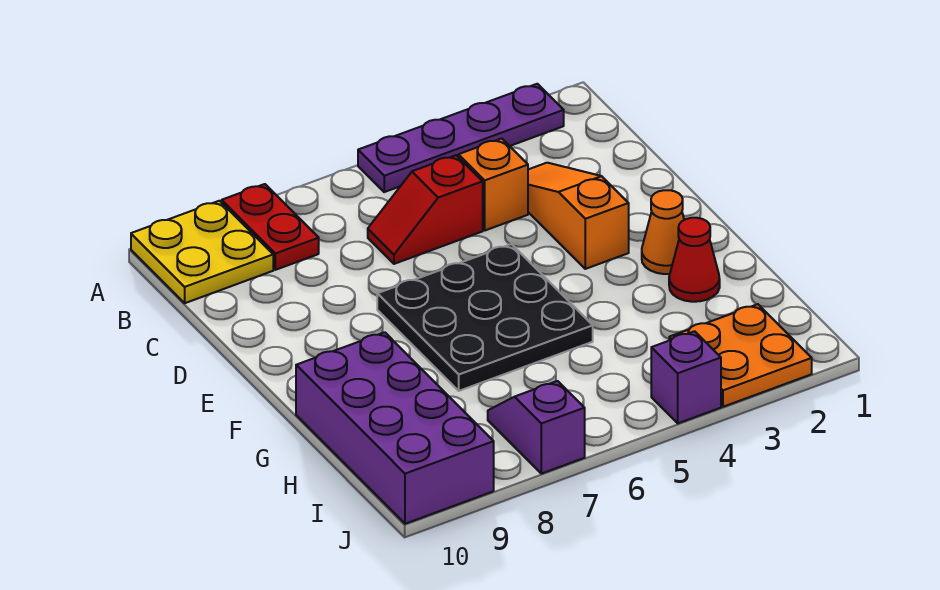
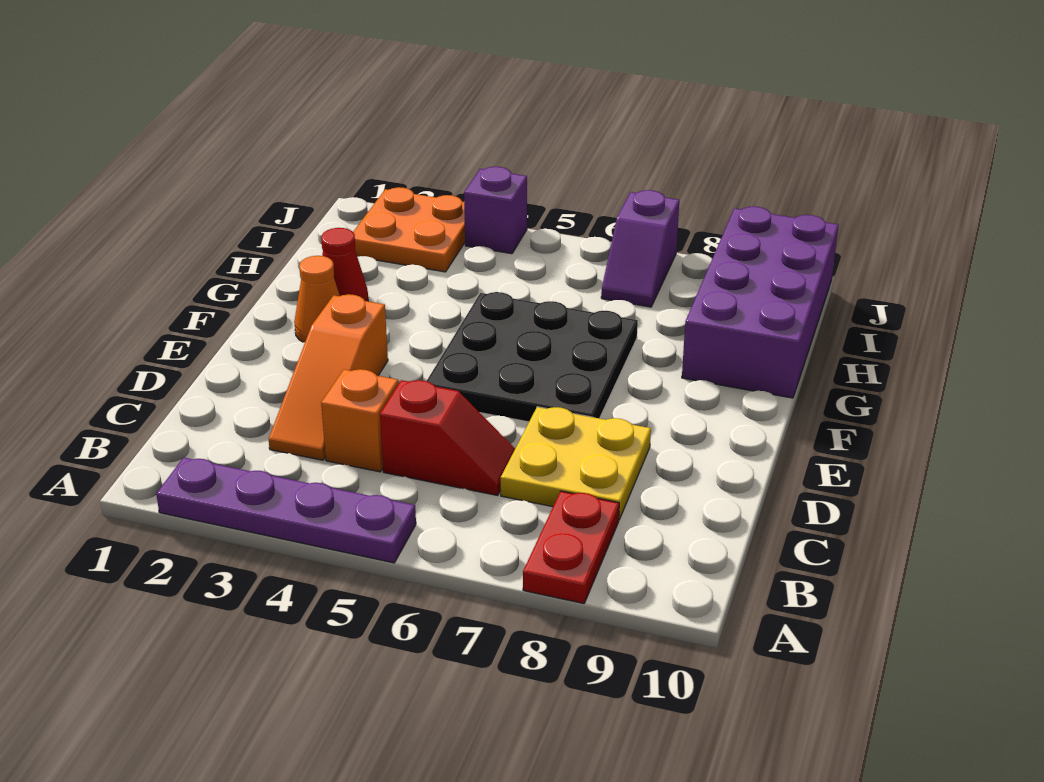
yellow 2x2 plate [131,201,273,303] -> yellow 2x2 plate moved to [501,407,651,520]

